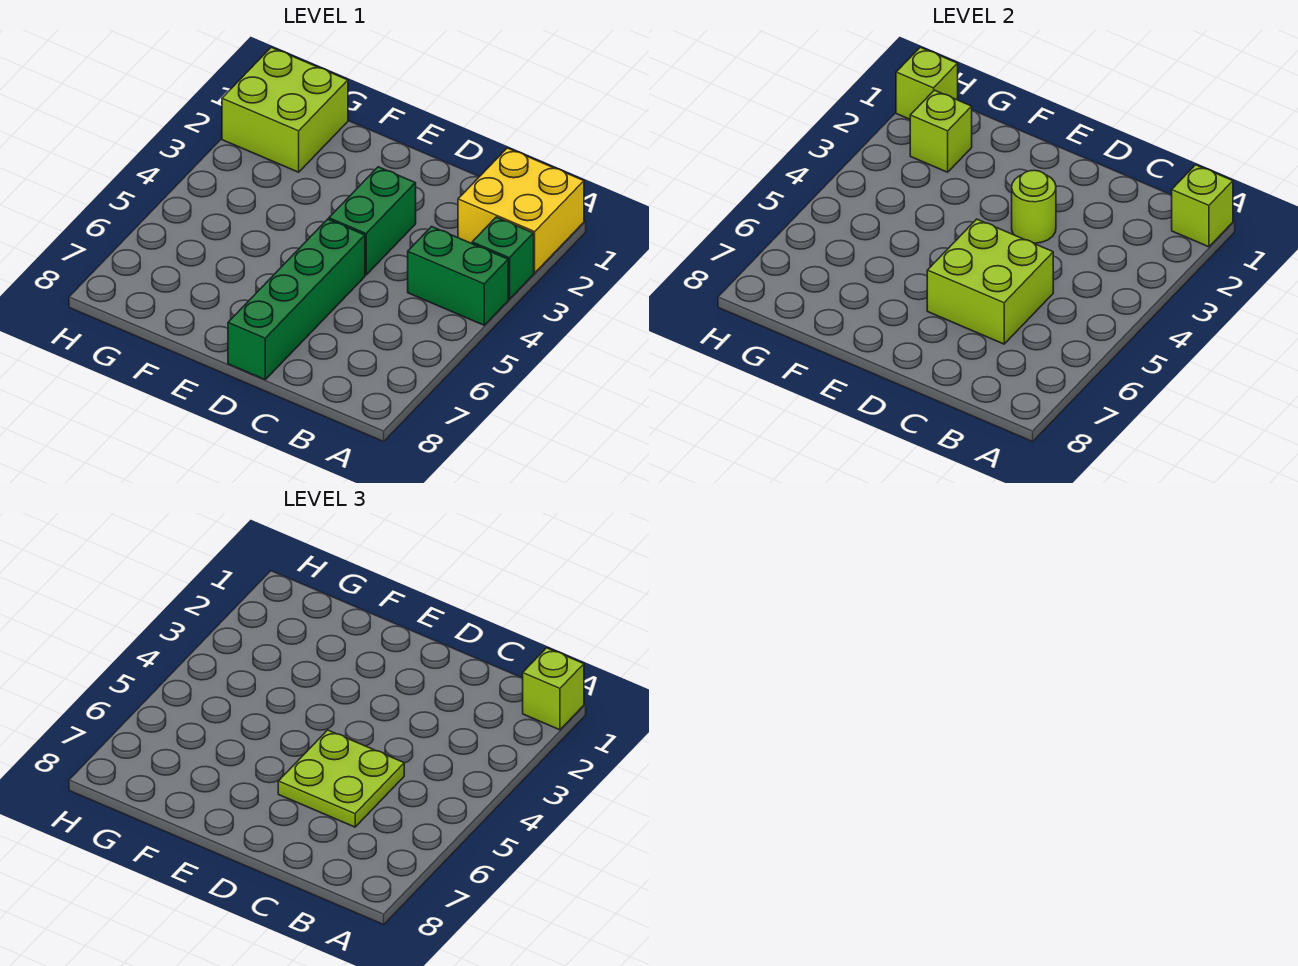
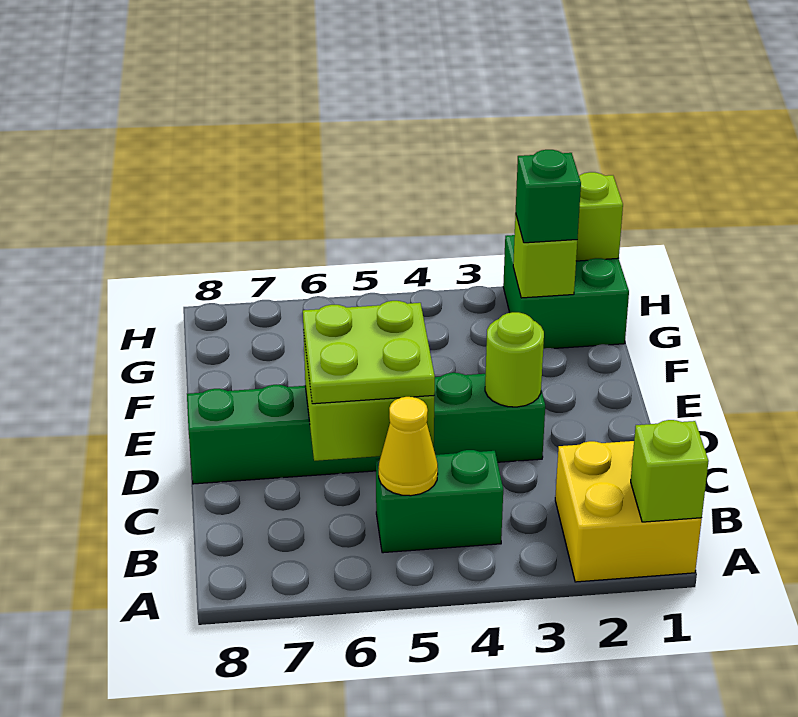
lime 1x1 brick [523,648,584,730] -> none
green 1x1 brick [472,217,534,299] -> green 1x1 brick moved to [516,150,581,243]
green 1x2 brick [408,227,508,325] -> green 1x2 brick turned to [376,450,503,553]
none -> yellow 1x1 cone [379,397,438,496]
lime 2x2 brick [222,47,348,172] -> green 2x2 brick [503,235,629,349]

